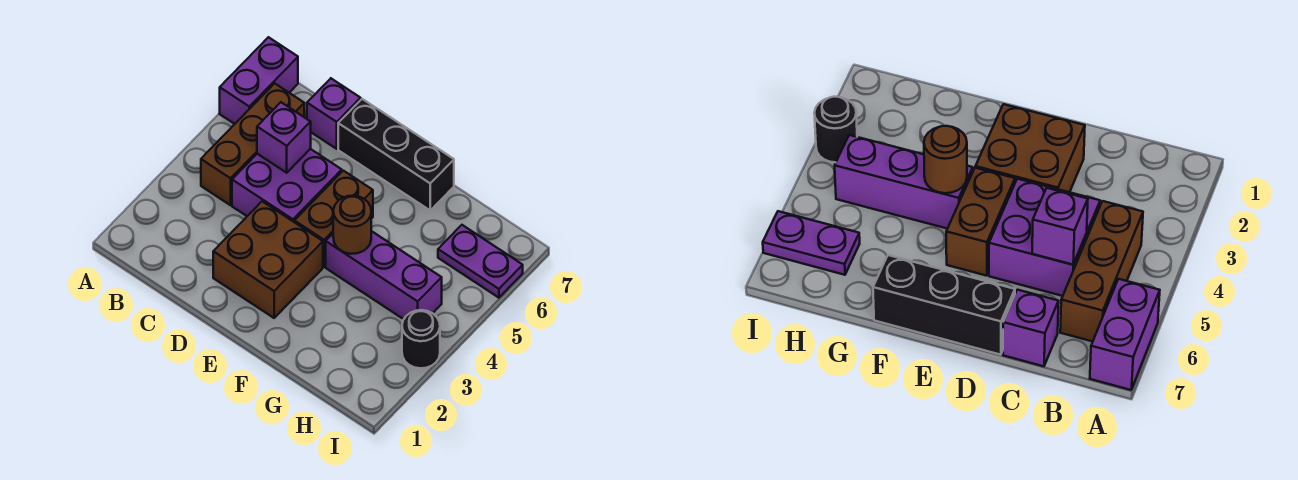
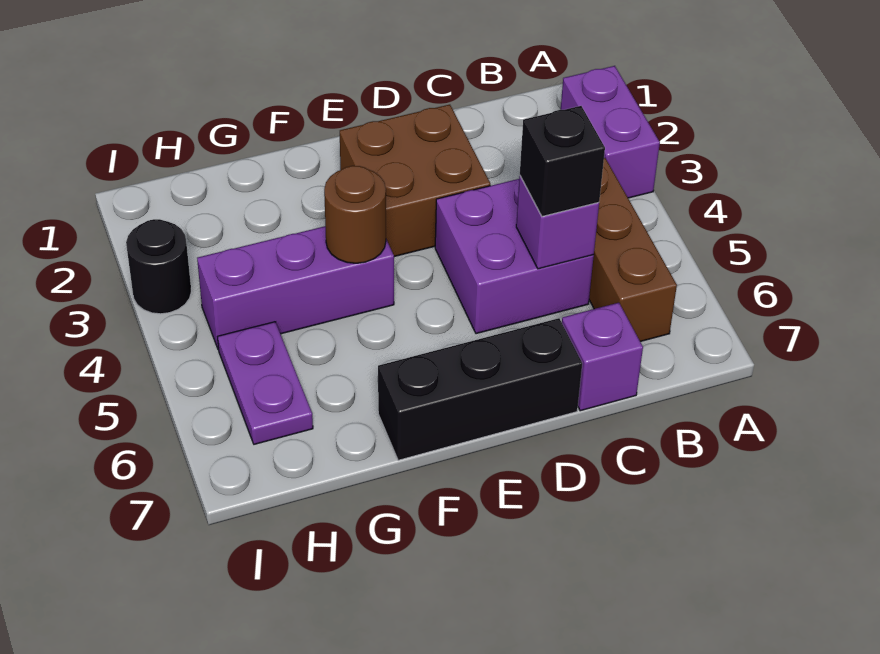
purple 1x2 brick [220,37,298,124] -> purple 1x2 brick moved to [561,66,660,198]
none -> black 1x1 brick [520,106,605,216]
brown 1x2 brick [294,171,373,267] -> none
purple 1x2 plate [438,225,523,298] -> purple 1x2 plate turned to [218,322,313,444]

